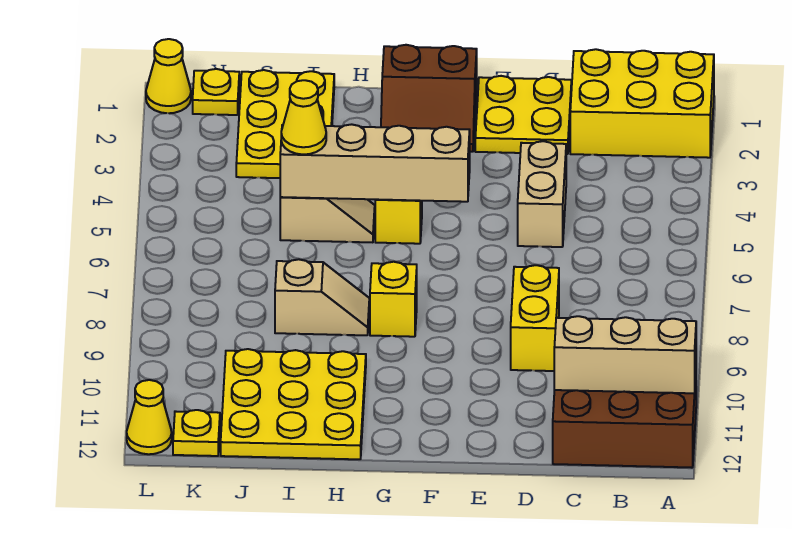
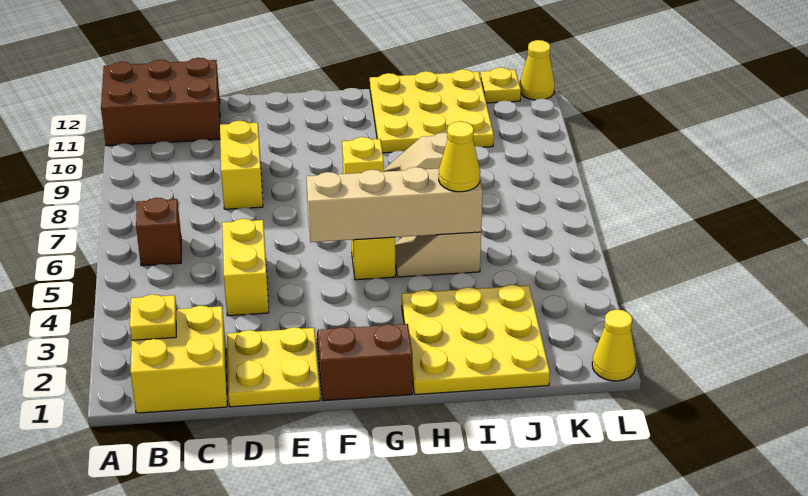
yellow 2x3 brick [570,49,714,158] -> yellow 2x2 brick [131,306,227,413]
tan 1x3 brick [554,316,696,393] -> none
none -> brown 1x1 brick [136,198,181,266]
tan 1x2 brick [518,141,566,247] -> yellow 1x2 brick [222,219,269,316]
yellow 2x3 plate [236,70,334,178] -> yellow 3x3 plate [402,284,550,394]
yellow 1x1 plate [193,69,239,115] -> yellow 1x1 plate moved to [130,294,177,340]

